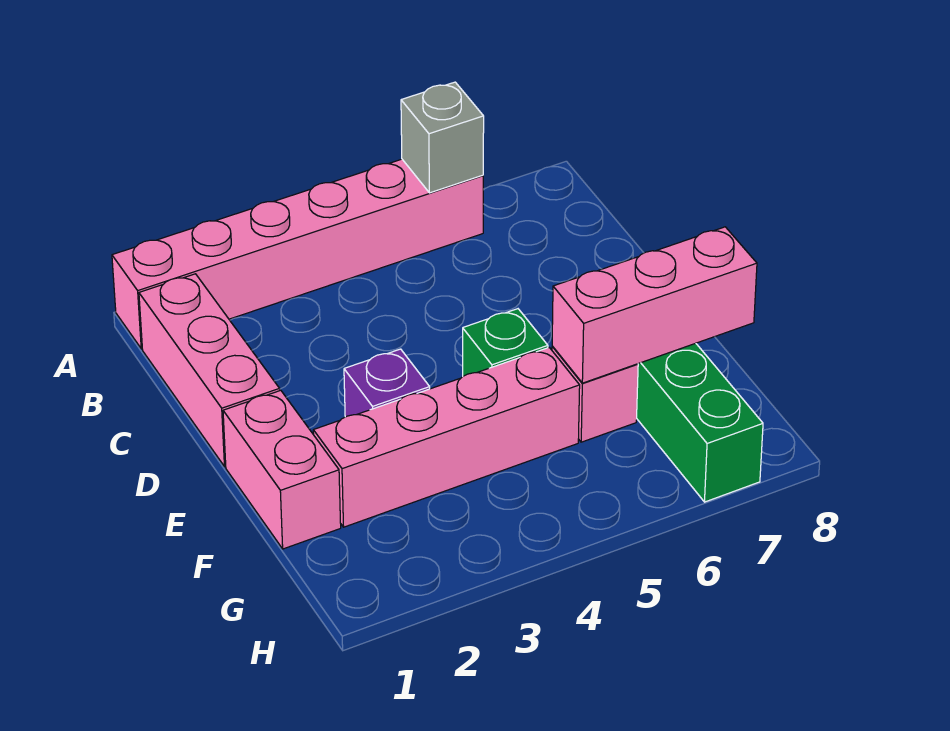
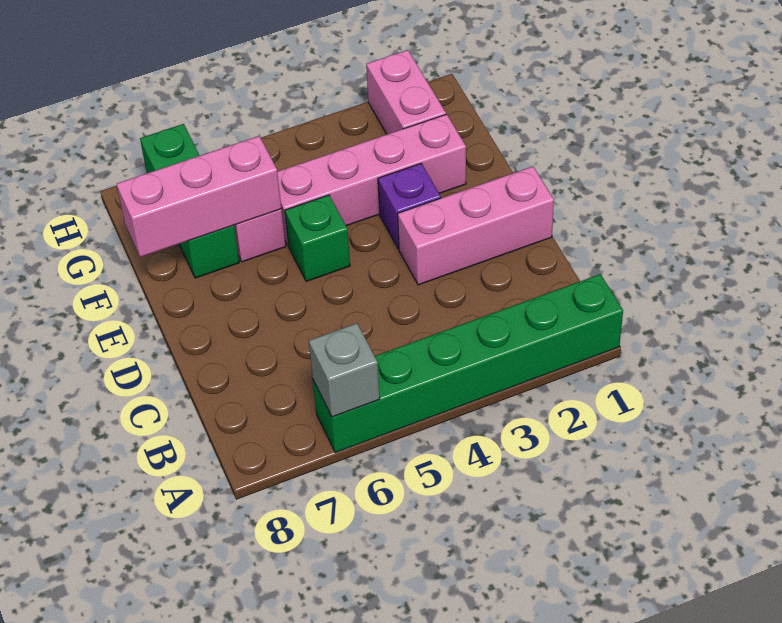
pink 1x6 brick [112,159,483,349] -> green 1x6 brick [313,274,623,453]
pink 1x3 brick [139,274,280,467] -> pink 1x3 brick turned to [398,166,554,285]
pink 1x2 brick [223,390,341,549] -> pink 1x2 brick moved to [366,50,446,134]

